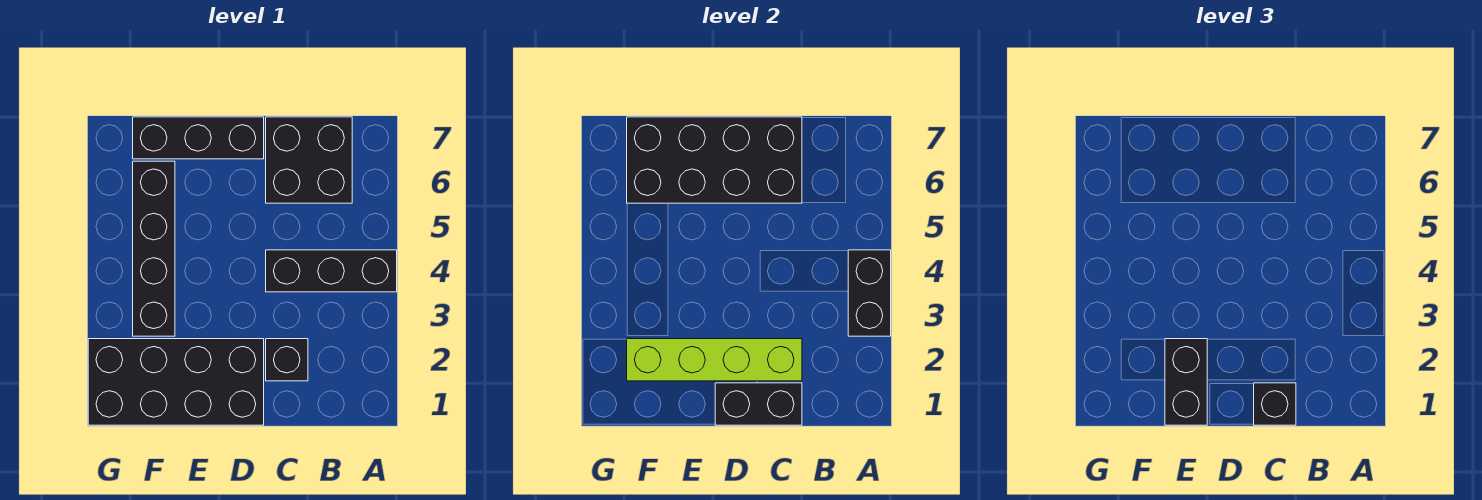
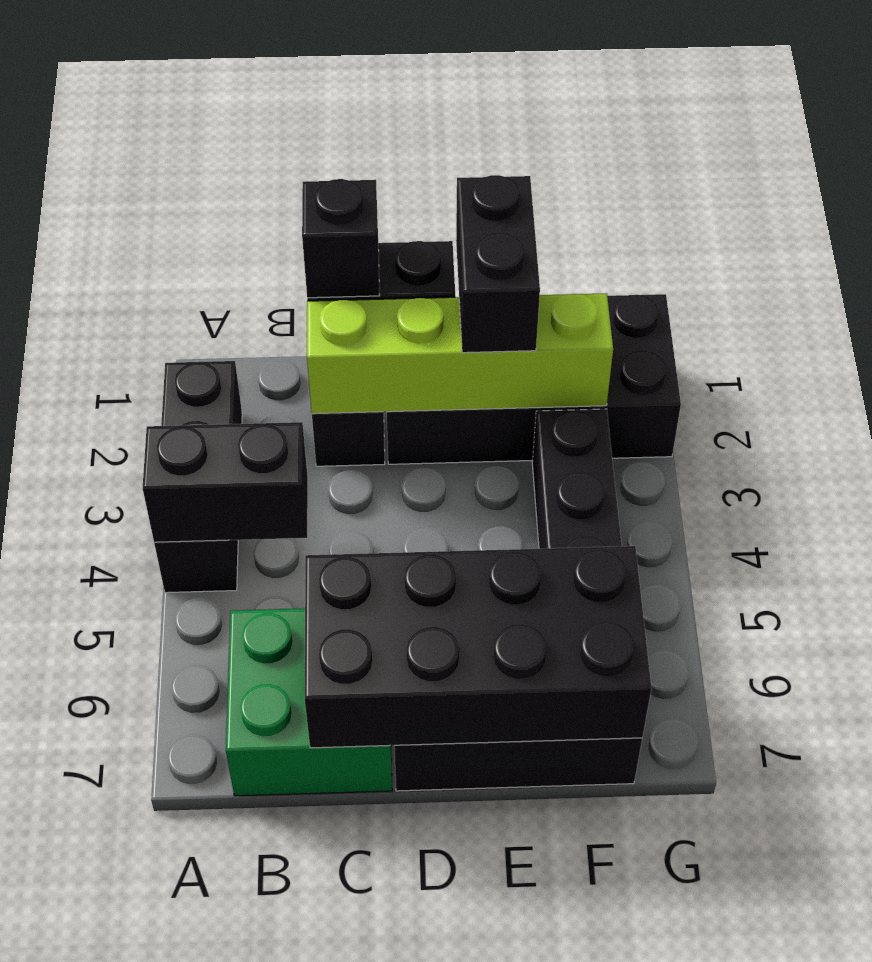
black 1x2 brick [848,250,891,336] -> black 1x2 brick turned to [143,422,308,542]
black 1x3 brick [266,250,397,292] -> black 1x3 brick turned to [154,361,242,593]
black 2x2 brick [266,117,352,203] -> green 2x2 brick [226,608,392,796]

